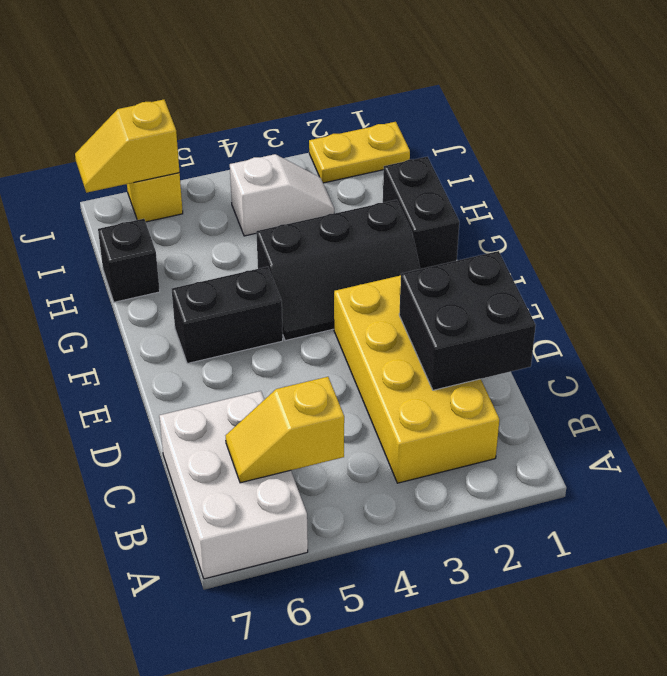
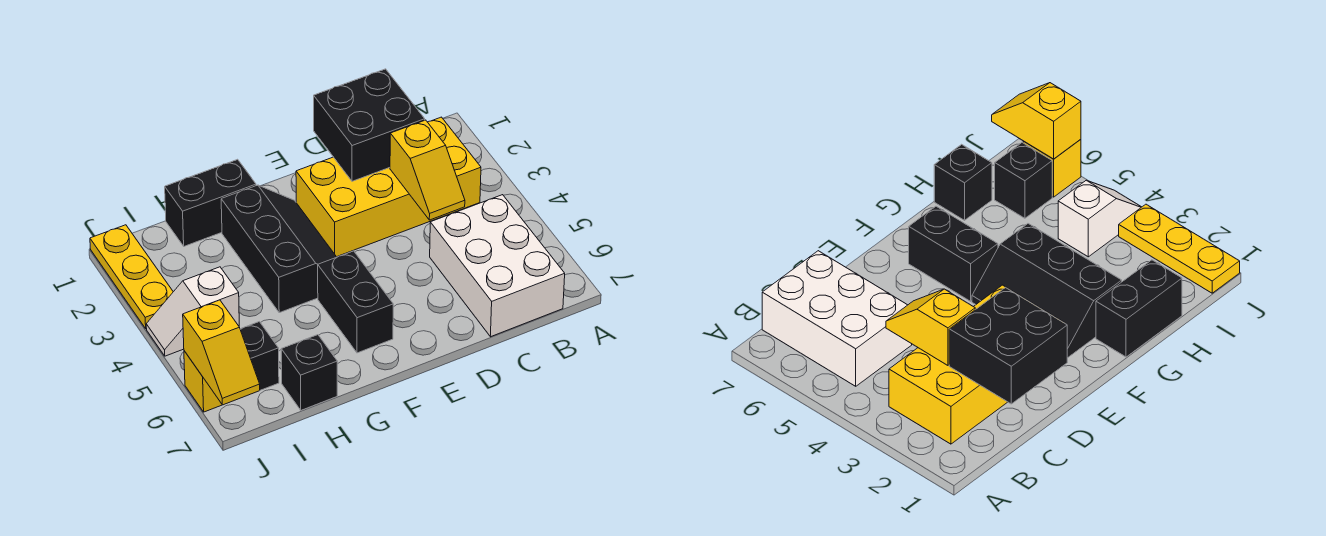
white 2x3 brick [159,391,308,579] -> white 2x3 brick turned to [430,195,565,337]
yellow 1x2 slope [226,377,344,483] -> yellow 1x2 slope moved to [390,120,465,220]
white 1x2 slope [230,154,334,236] -> white 1x2 slope turned to [146,267,239,356]
none -> black 1x1 brick [240,322,279,390]
yellow 1x2 plate [309,122,410,183] -> yellow 1x3 plate [90,225,173,329]

